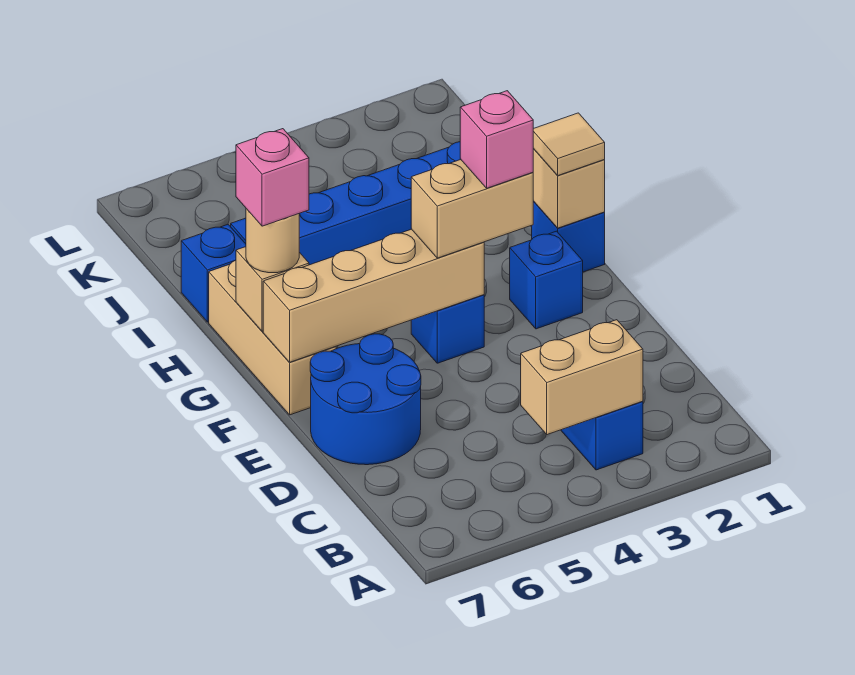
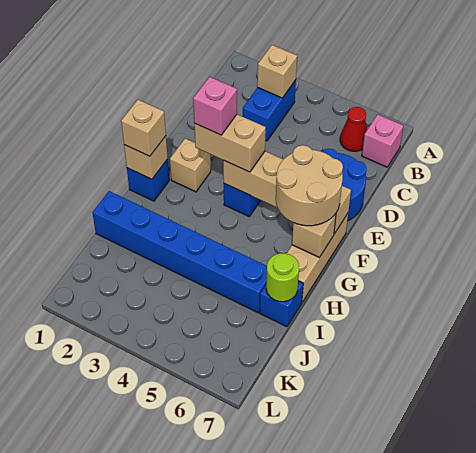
tan 1x2 brick [521,320,643,435] -> tan 1x1 brick [257,45,297,98]
none -> red 1x1 cone [340,107,367,151]
blue 1x1 brick [510,231,583,329] -> tan 1x1 brick [170,139,211,192]
tan 1x1 tile [533,113,605,175] -> tan 1x1 brick [121,100,166,156]
tan 1x1 round brick [246,209,299,273] -> tan 2x2 round brick [276,145,343,226]
pink 1x1 brick [236,129,309,226] -> pink 1x1 brick moved to [362,114,403,167]
none -> lime 1x1 round brick [266,253,299,302]

